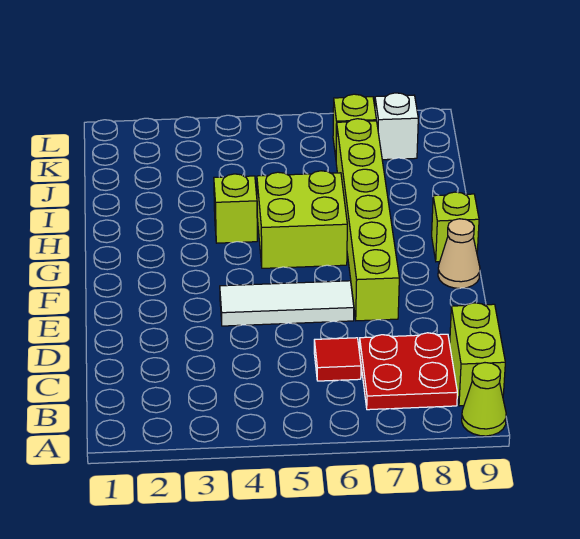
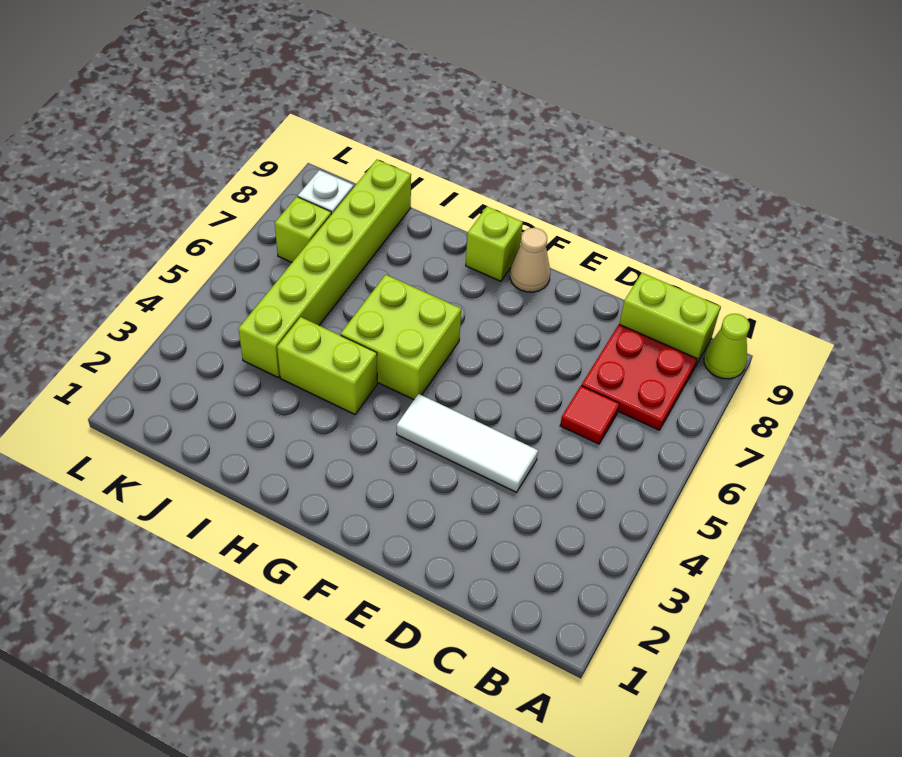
white 1x3 tile [220,281,354,326] -> white 1x3 tile turned to [397,394,538,492]
lime 1x6 brick [336,119,399,321] -> lime 1x6 brick turned to [238,160,411,377]
lime 1x1 brick [214,174,257,243] -> lime 1x2 brick [277,317,377,414]

